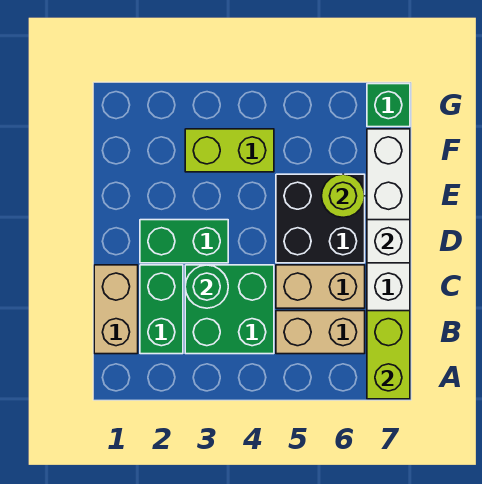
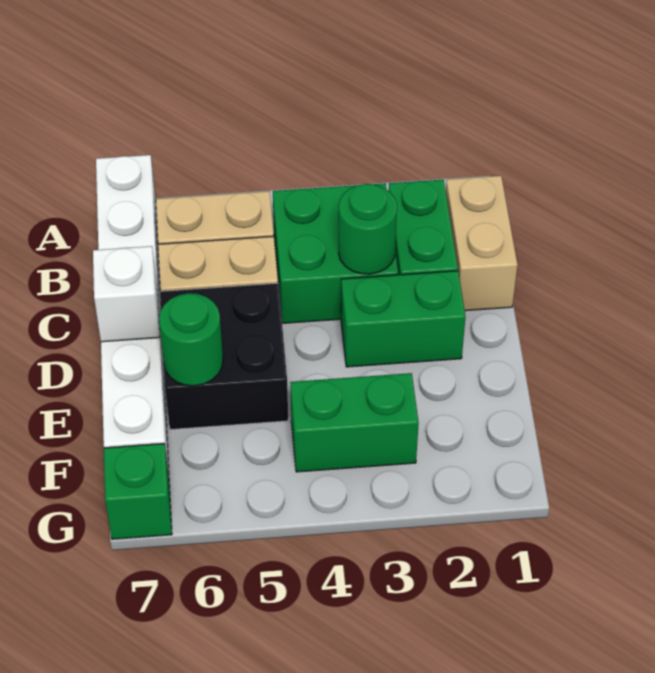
lime 1x2 brick [367,311,410,399] -> none
lime 1x1 round brick [322,174,365,217] -> green 1x1 round brick [159,293,223,386]
lime 1x2 brick [185,129,274,172] -> green 1x2 brick [290,373,419,472]

